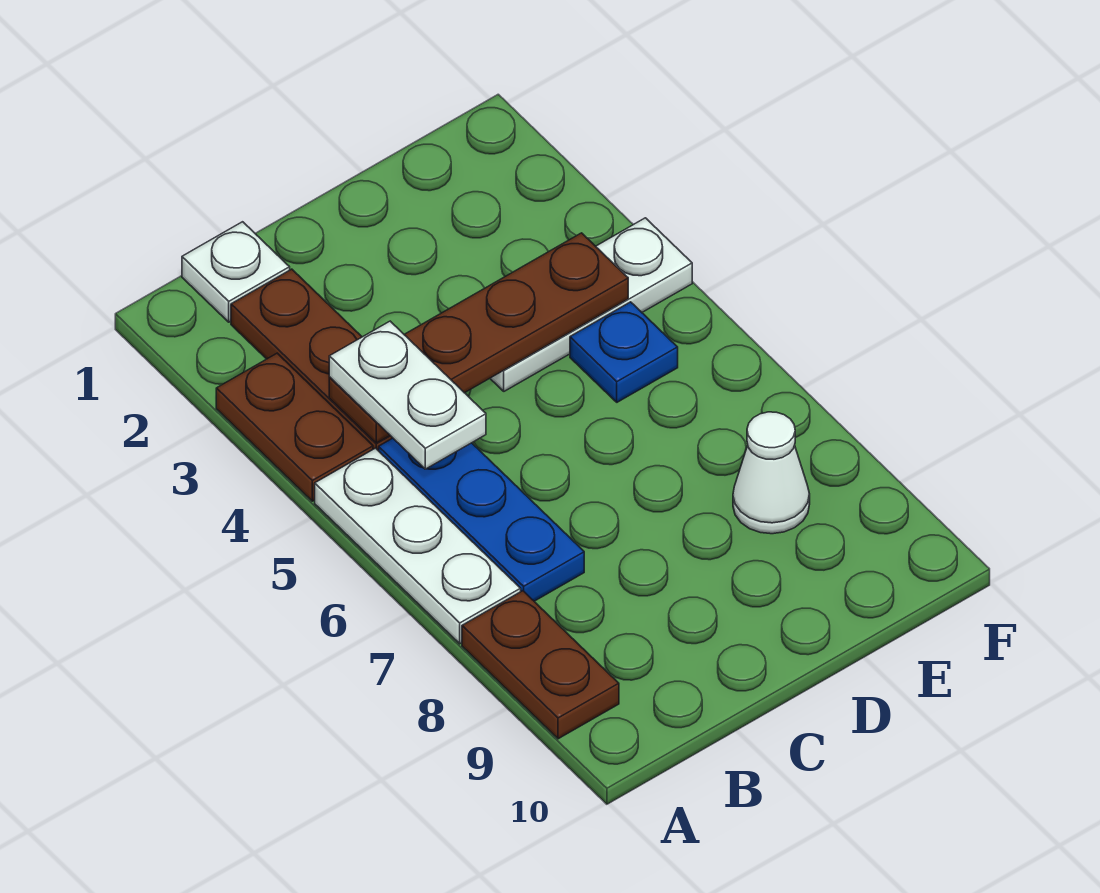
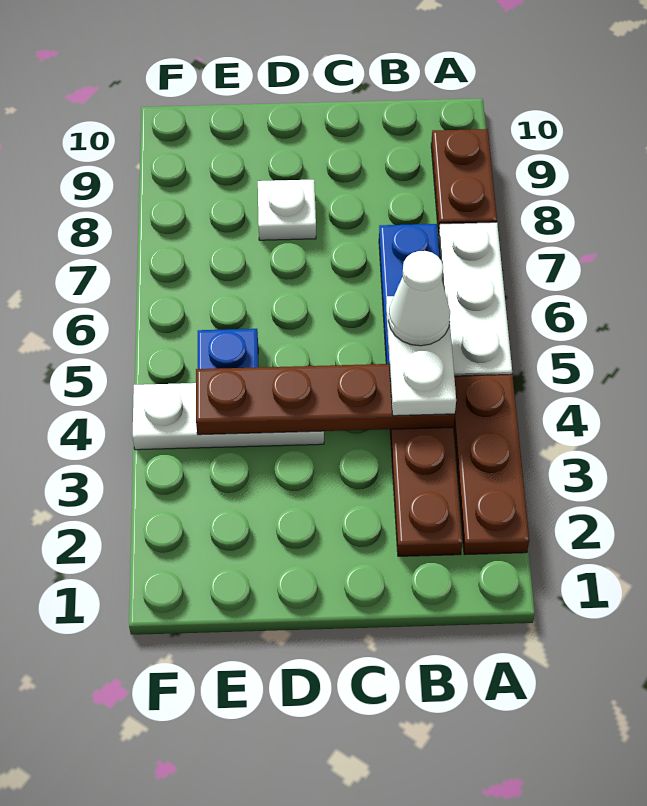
brown 1x2 plate [216,353,373,501] -> brown 1x3 plate [454,374,529,555]
white 1x1 plate [182,222,290,322] -> white 1x1 plate moved to [258,180,316,240]
white 1x1 cone [733,412,810,534] -> white 1x1 cone moved to [388,251,450,346]

